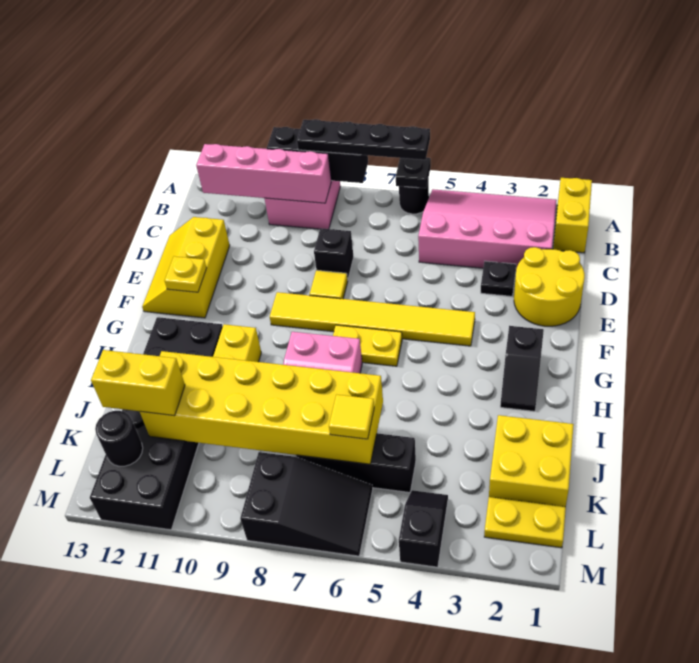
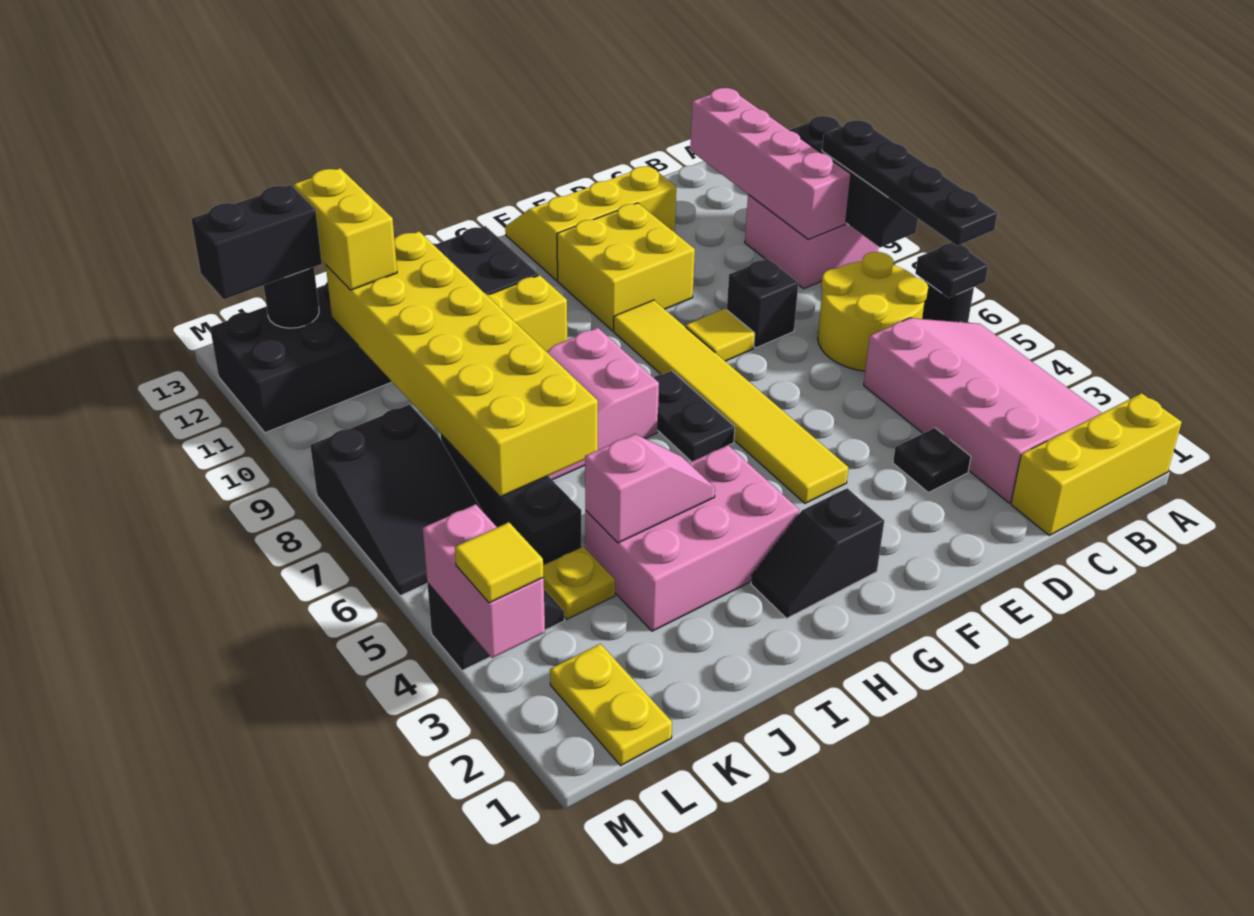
yellow 1x2 brick [553,178,592,253] -> yellow 1x3 brick [1011,393,1182,535]
yellow 2x2 round brick [514,247,585,326] -> yellow 2x2 round brick moved to [818,252,928,371]
yellow 1x1 plate [165,256,207,292] -> yellow 1x1 plate moved to [543,547,615,619]
yellow 1x2 plate [333,325,402,366] -> black 1x2 plate [654,371,735,462]
none -> pink 2x3 brick [585,445,799,631]
none -> pink 1x2 slope [585,434,715,543]
yellow 2x2 brick [489,415,574,507] -> yellow 2x2 brick moved to [557,203,695,331]
yellow 1x1 tile [329,394,374,439] -> yellow 1x1 tile moved to [455,522,544,603]
none -> black 1x2 brick [191,185,322,299]
none -> pink 1x2 brick [423,504,545,658]

